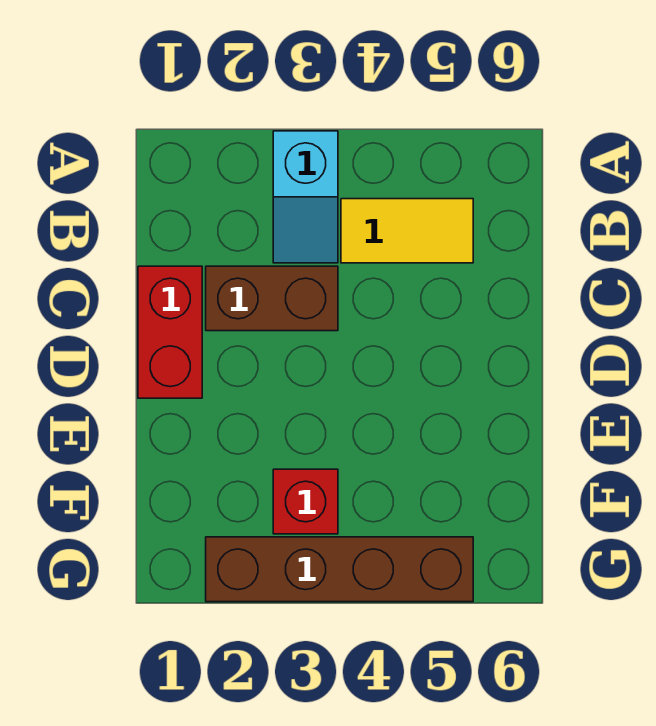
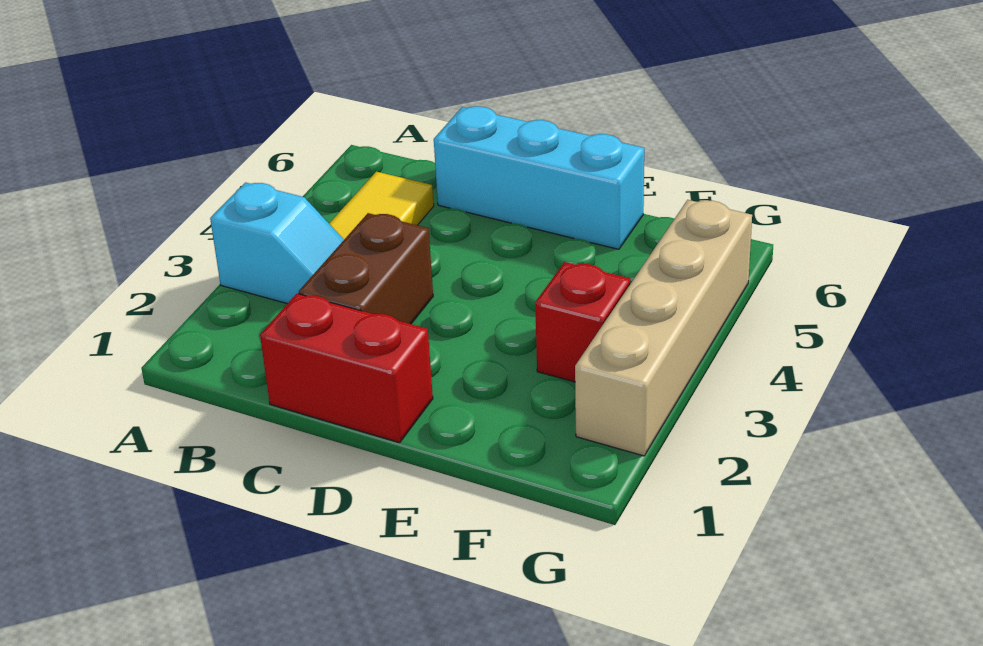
none -> cyan 1x3 brick [434,106,644,249]
brown 1x4 brick [206,537,473,602] -> tan 1x4 brick [575,200,752,456]

